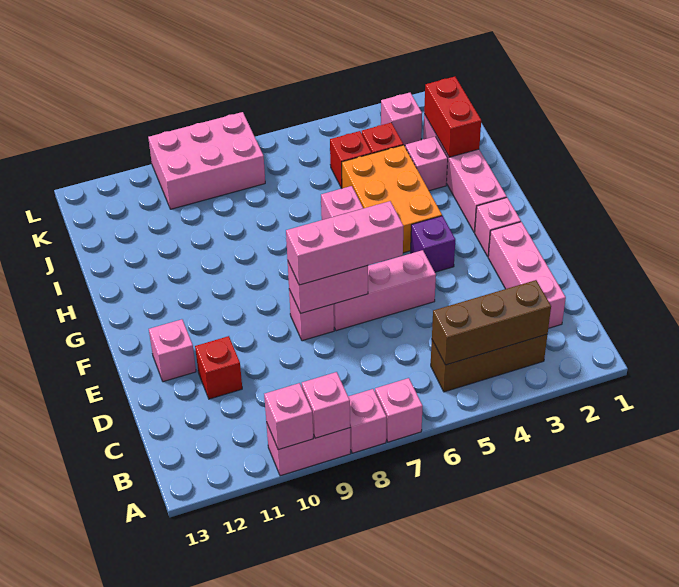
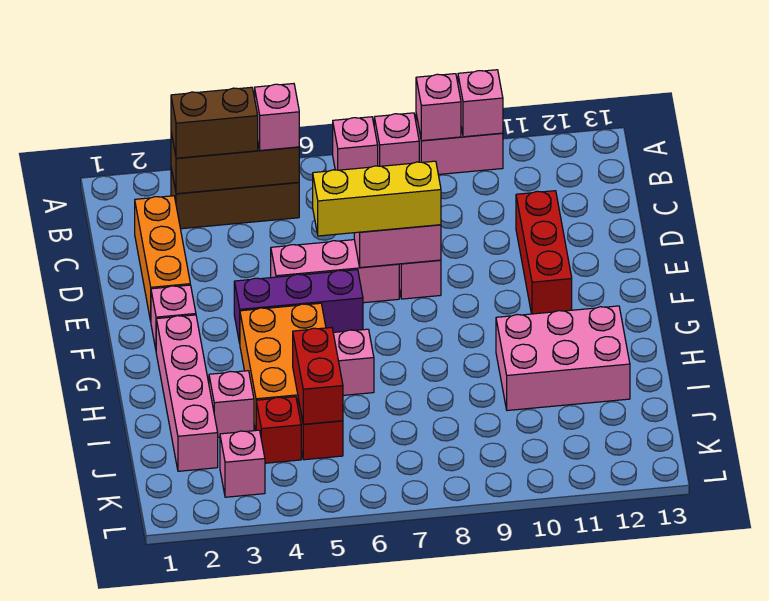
none -> brown 1x2 brick [171,87,258,158]
pink 1x3 brick [488,222,566,328] -> orange 1x3 brick [135,196,190,321]
red 1x1 brick [195,336,242,399] -> red 1x3 brick [516,191,572,314]
pink 1x3 brick [286,201,404,285] -> yellow 1x3 brick [313,161,441,236]
pink 1x1 brick [149,319,196,382] -> pink 1x1 brick moved to [255,84,299,150]
purple 1x1 brick [411,216,455,272] -> purple 1x3 brick [234,270,363,343]
red 1x2 brick [424,77,481,157] -> red 1x2 brick moved to [293,328,343,424]
pink 2x3 brick [148,112,265,209] -> pink 2x3 brick moved to [496,306,630,411]

